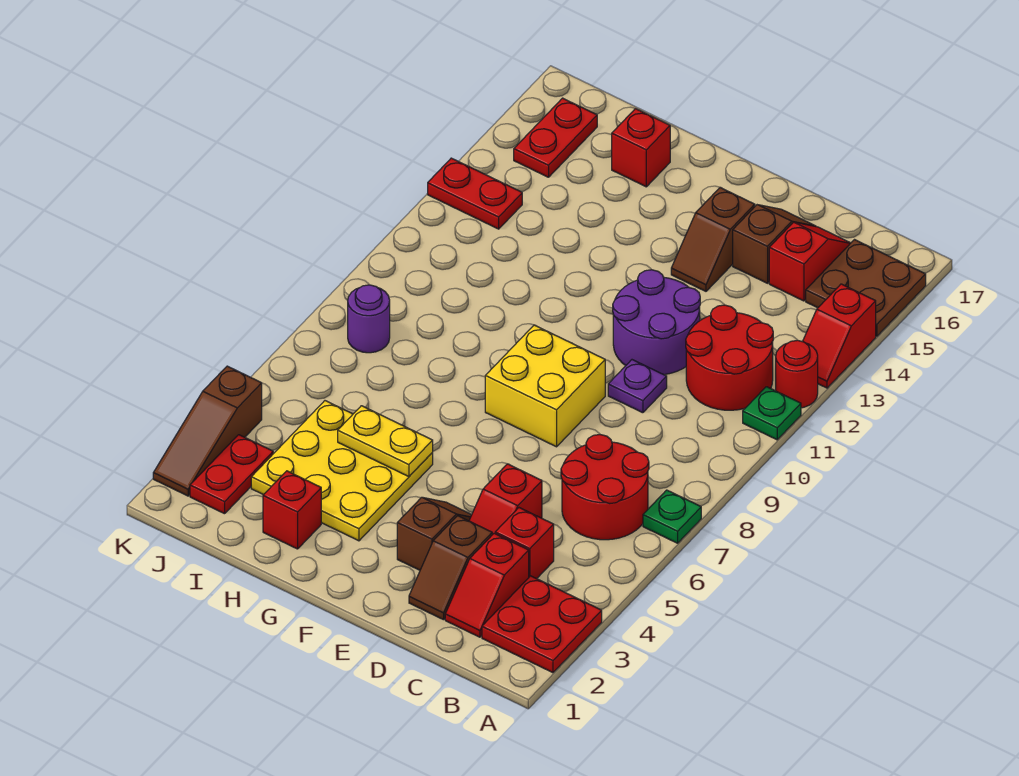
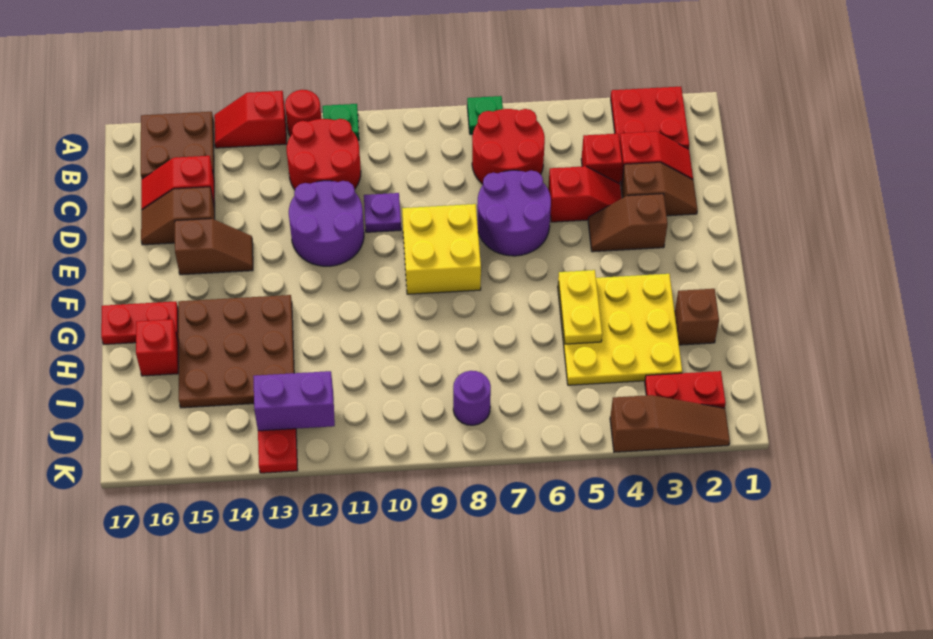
red 1x2 slope [803,284,876,388] -> red 1x2 slope turned to [214,91,287,148]
none -> purple 2x2 round brick [477,170,551,256]
none -> brown 3x3 plate [178,295,294,408]
red 1x1 brick [263,471,321,549] -> brown 1x1 brick [675,289,719,345]
none -> purple 1x2 brick [253,371,335,431]
red 1x2 plate [514,98,597,177] -> red 1x2 plate moved to [101,301,178,344]

